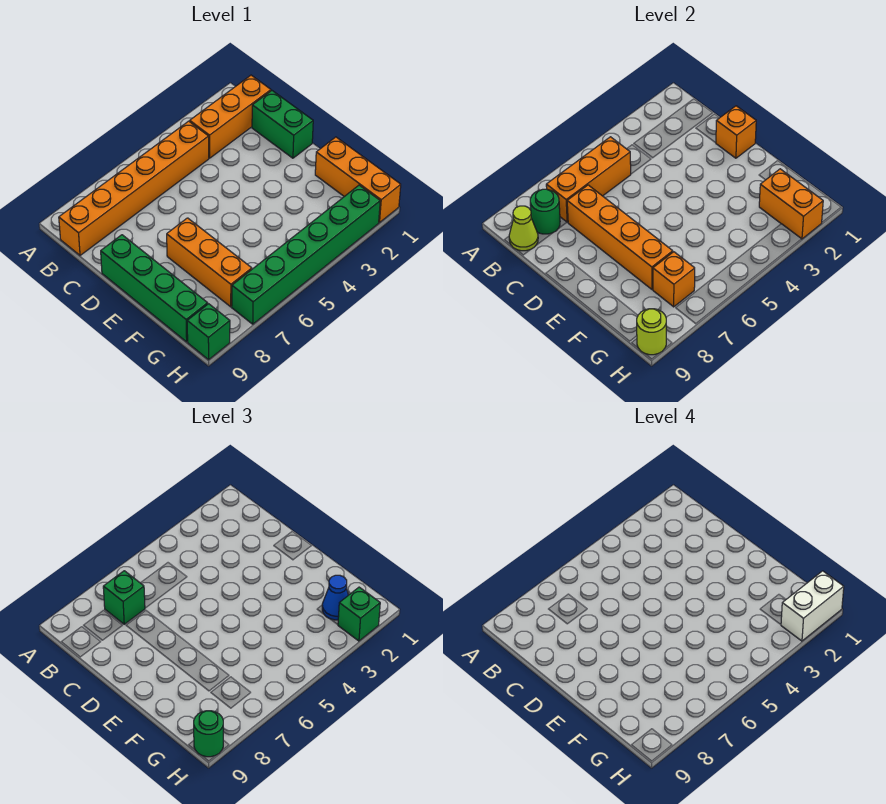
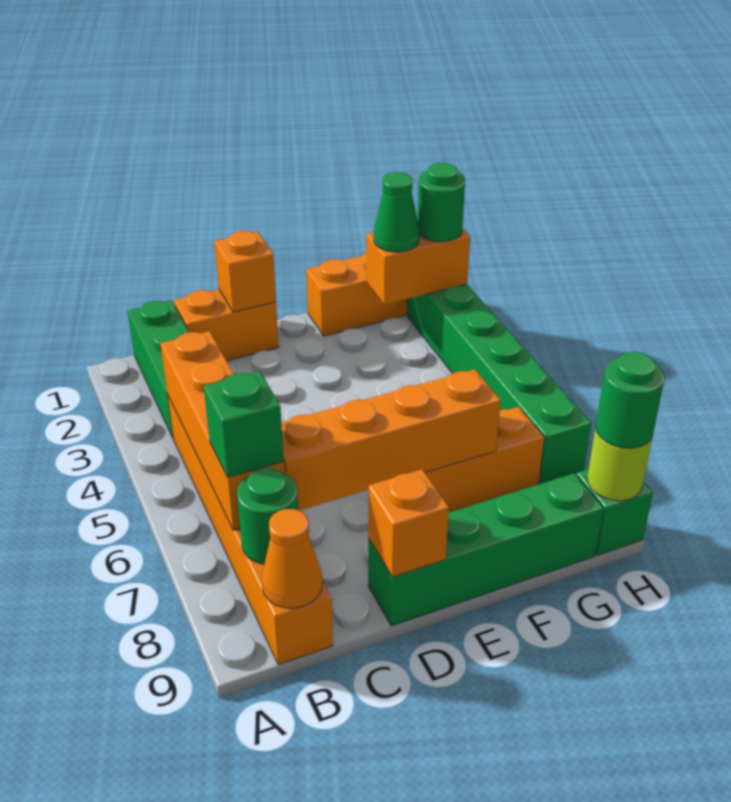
orange 1x3 brick [190,75,271,158] -> green 1x3 brick [127,301,189,438]
orange 1x3 brick [546,137,631,222] -> orange 1x4 brick [160,331,284,530]
lime 1x1 cone [509,206,538,251] -> orange 1x1 cone [262,509,322,608]
green 1x2 brick [252,91,313,158] -> orange 1x2 brick [174,289,279,361]
blue 1x1 cone [322,575,348,620] -> green 1x1 cone [374,172,419,252]
orange 1x1 brick [653,252,695,307] -> orange 1x1 brick moved to [368,469,449,577]
white 1x2 brick [781,571,844,641] -> none
green 1x1 brick [338,587,380,641] -> green 1x1 round brick [418,163,465,242]

